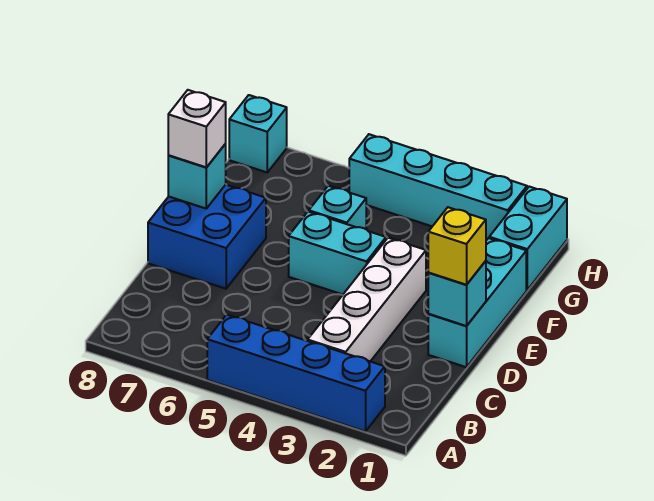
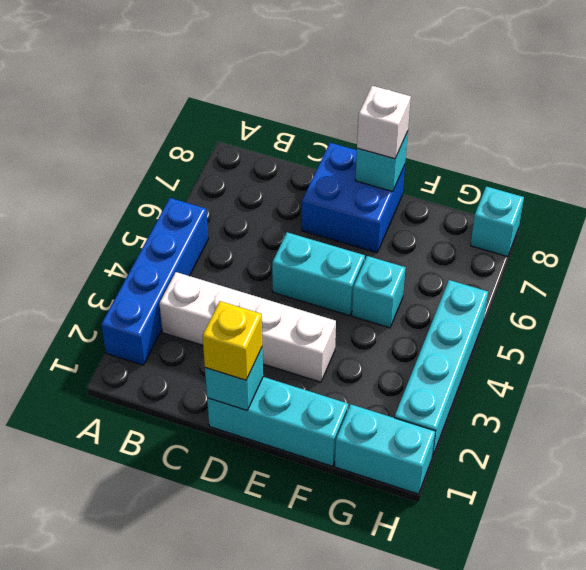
cyan 1x2 brick [289,212,386,294] -> cyan 1x2 brick turned to [272,232,365,316]

